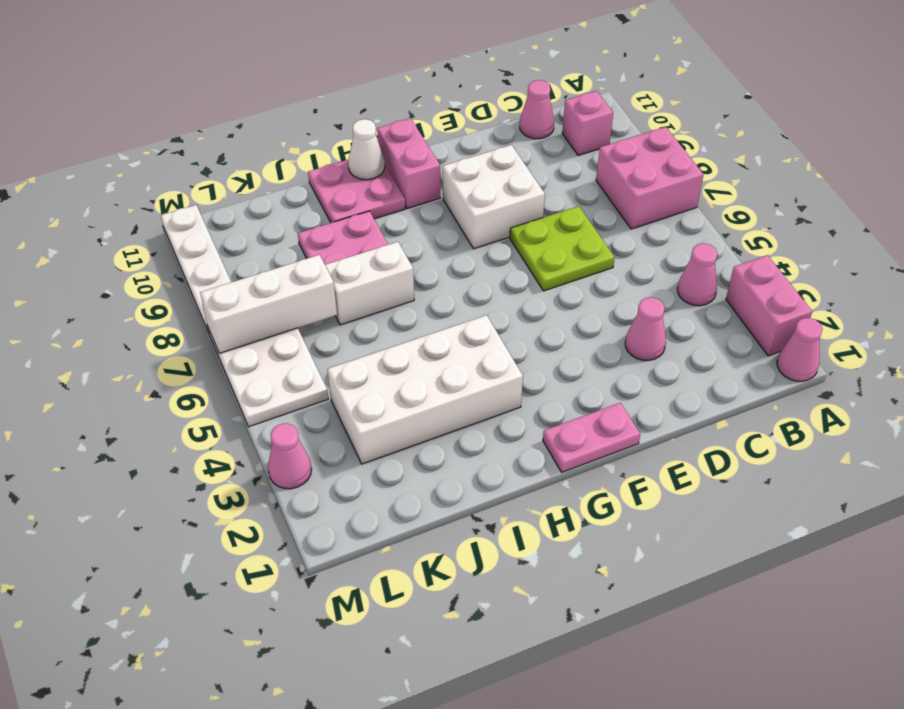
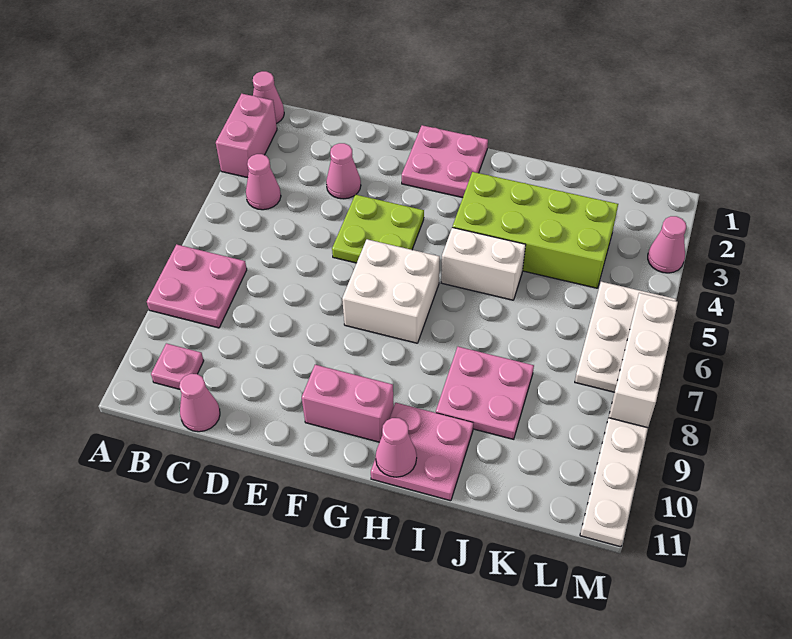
pink 2x2 brick [596,127,704,229] -> pink 2x2 plate [147,244,247,328]
pink 1x1 brick [562,91,613,155] -> pink 1x1 plate [151,343,204,389]
lime 2x2 plate [510,206,615,291] -> lime 2x2 plate moved to [332,195,424,263]
white 2x2 brick [443,145,545,249] -> white 2x2 brick moved to [342,239,440,343]
pink 1x2 plate [543,403,640,472] -> pink 2x2 plate [402,125,488,198]
pink 1x2 brick [377,118,440,209] -> pink 1x2 brick turned to [302,365,394,442]
white 2x4 brick [328,315,523,464] -> lime 2x4 brick [453,172,618,288]
white 1x1 cone [348,119,385,180] -> pink 1x1 cone [376,418,417,477]
white 1x2 brick [325,242,414,325] -> white 1x2 brick moved to [441,227,526,300]
white 1x3 brick [200,255,337,353] -> white 1x3 brick turned to [609,293,678,428]

